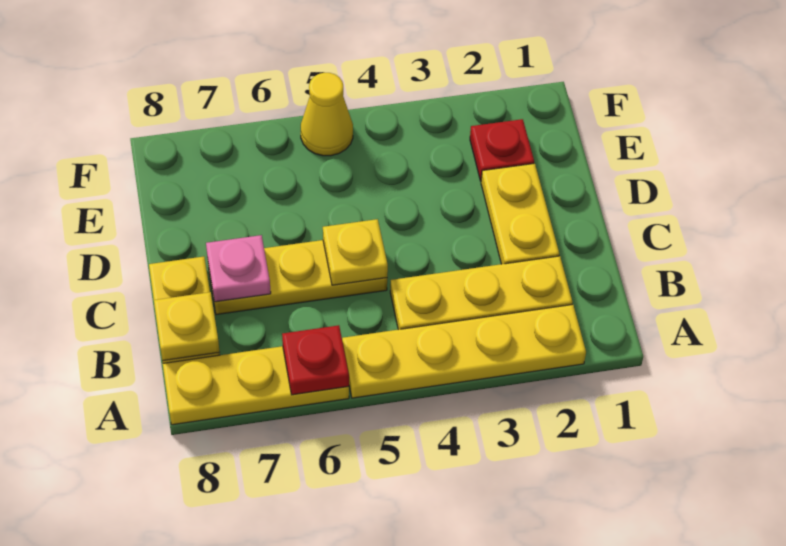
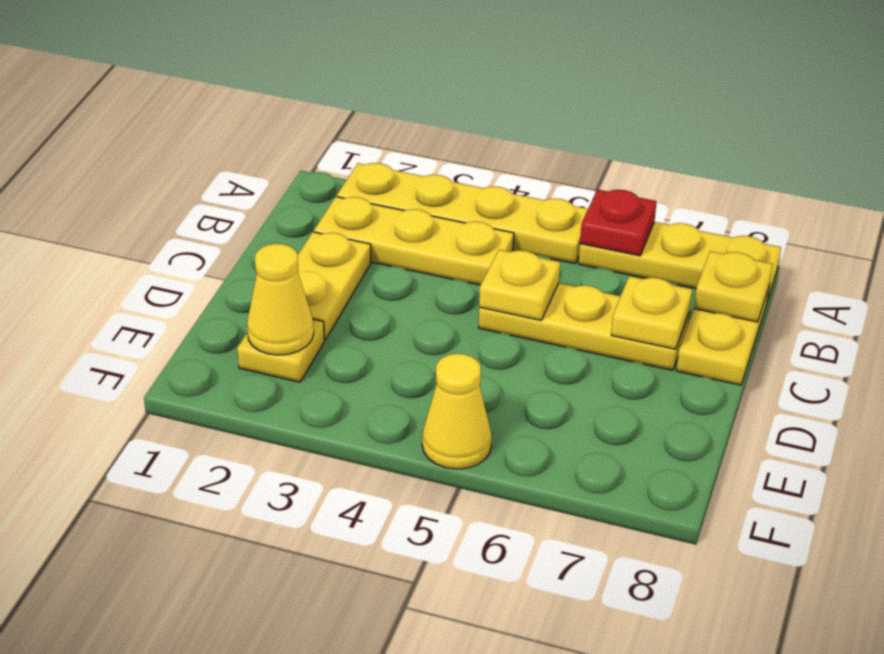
pink 1x1 plate [206,235,271,302] -> yellow 1x1 plate [611,276,692,349]
red 1x1 plate [470,119,534,181] -> yellow 1x1 plate [237,319,324,382]
none -> yellow 1x1 cone [247,244,314,355]

